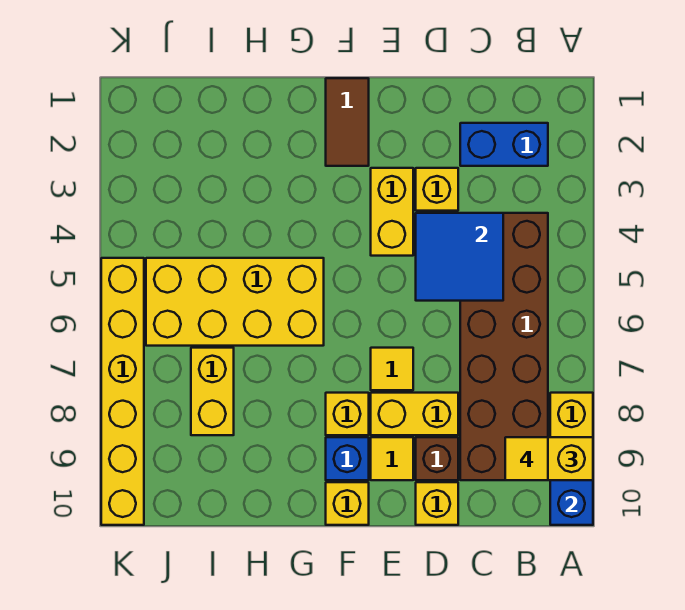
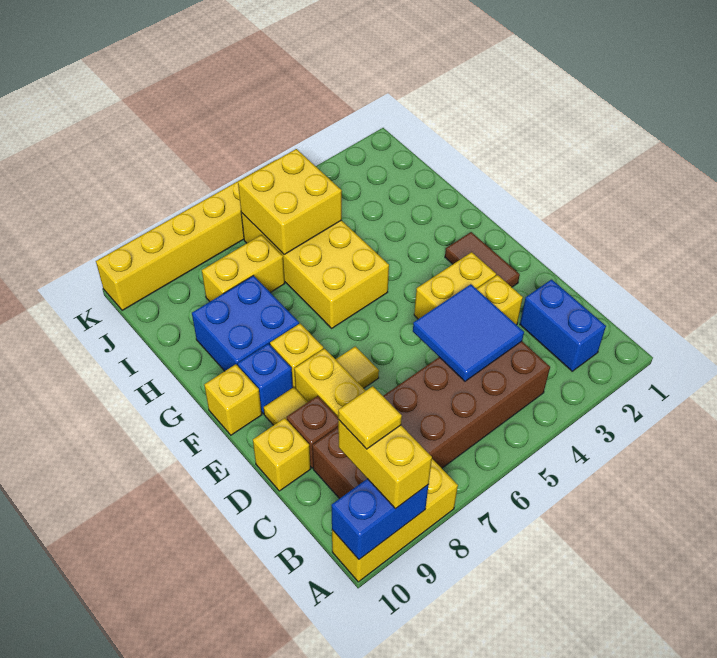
brown 1x2 tile [326,78,369,166] -> brown 1x2 tile turned to [445,232,520,287]
none -> blue 2x2 brick [192,276,299,371]
none -> yellow 2x2 brick [238,149,342,255]

